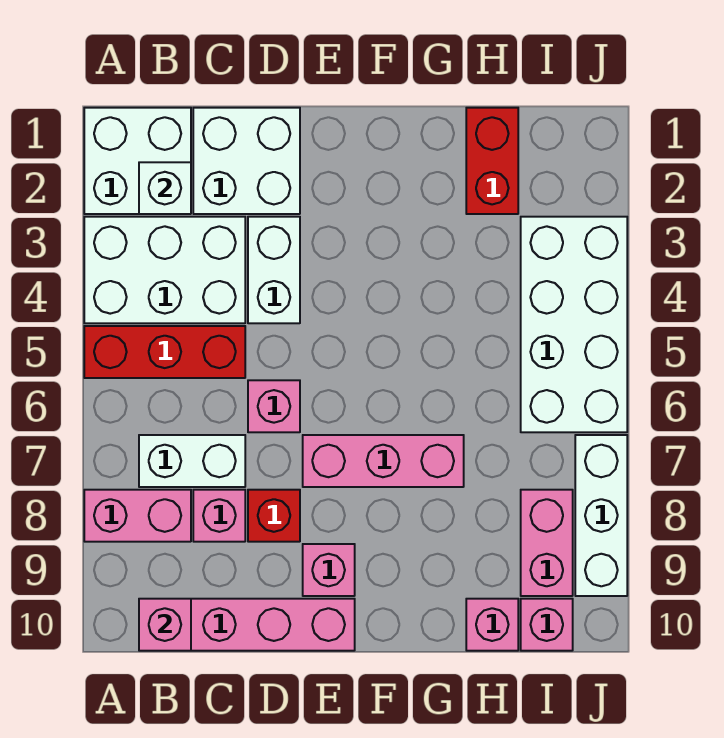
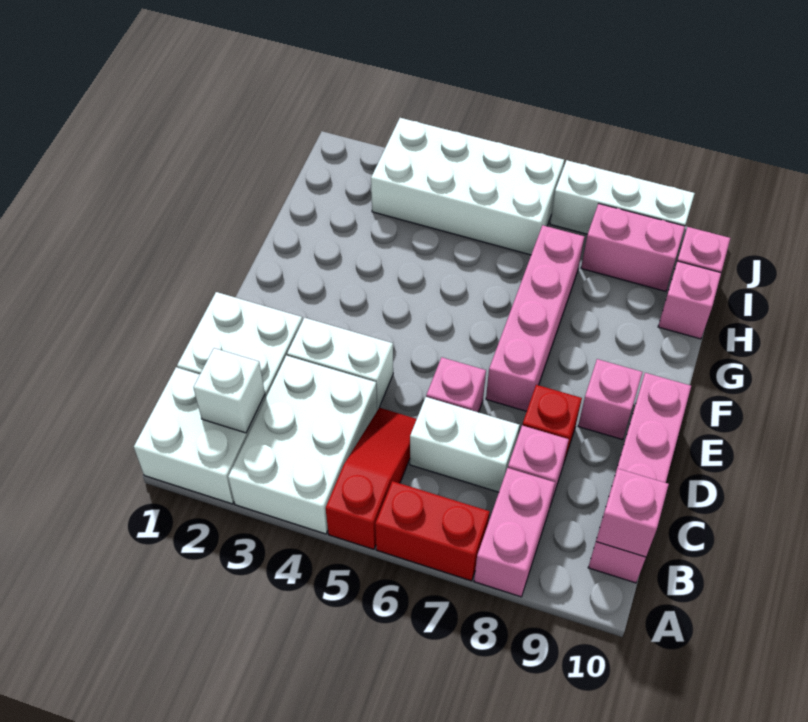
red 1x3 brick [84,326,245,378] -> red 1x3 slope [326,408,417,549]
white 1x2 brick [139,435,245,487] -> white 1x2 brick turned to [410,397,519,492]
pink 1x3 brick [303,435,464,487] -> pink 1x4 brick [486,225,584,411]
red 1x2 brick [466,108,518,214] -> red 1x2 brick moved to [375,481,490,581]

